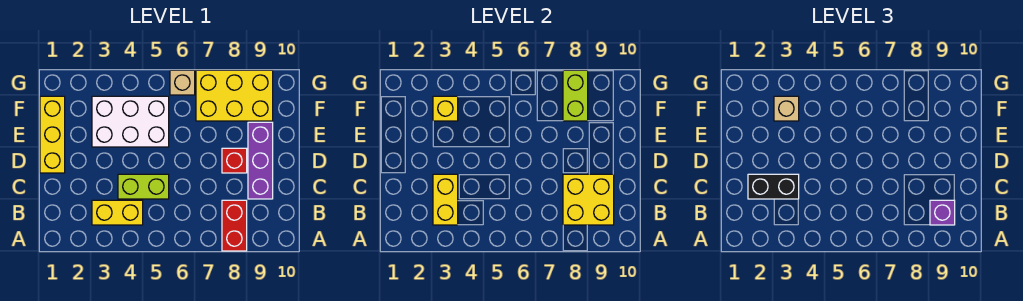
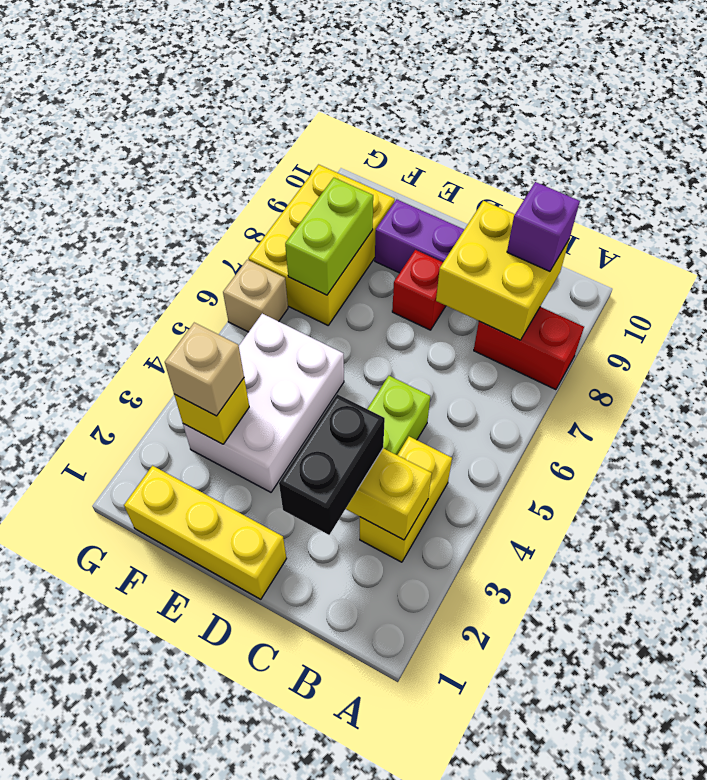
lime 1x2 brick [563,70,588,121] -> lime 1x2 brick turned to [285,178,373,295]

